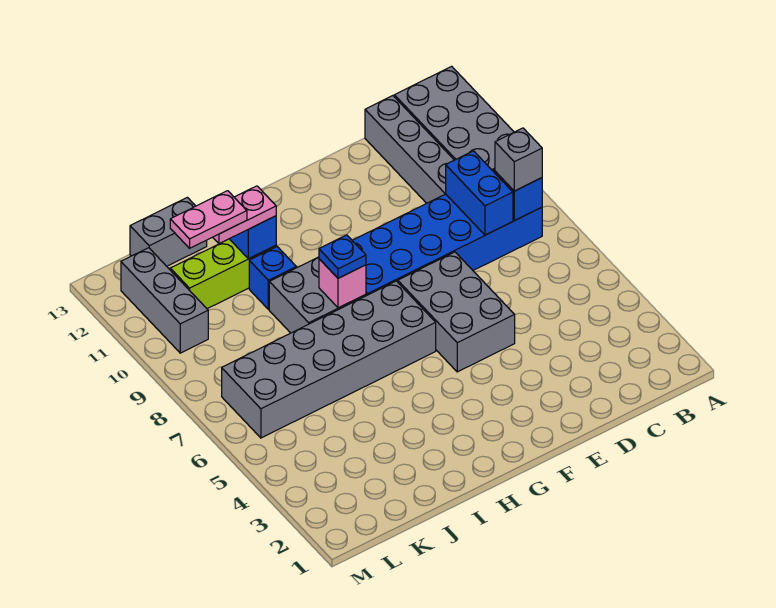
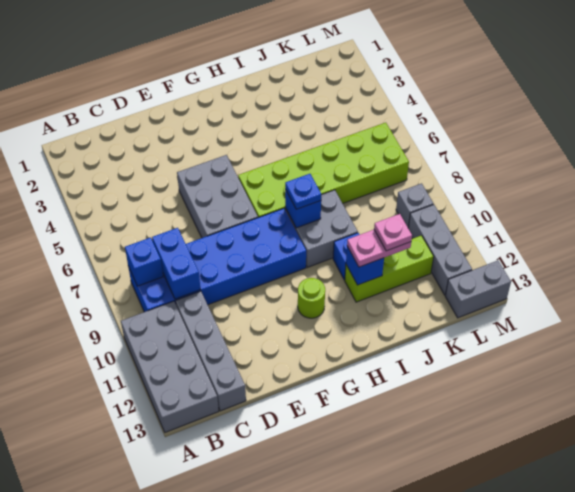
grey 1x1 brick [495,128,542,191] -> grey 1x1 brick moved to [396,183,434,227]
grey 2x6 brick [222,281,436,438] -> lime 2x6 brick [238,123,409,218]
none -> lime 1x1 round brick [298,278,325,318]
pink 1x1 brick [319,259,366,308] -> blue 1x1 brick [285,189,321,228]
pink 1x2 plate [170,191,247,248] -> pink 1x1 plate [374,214,412,251]
grey 1x2 brick [130,197,207,266] -> grey 1x2 brick moved to [445,260,511,318]

